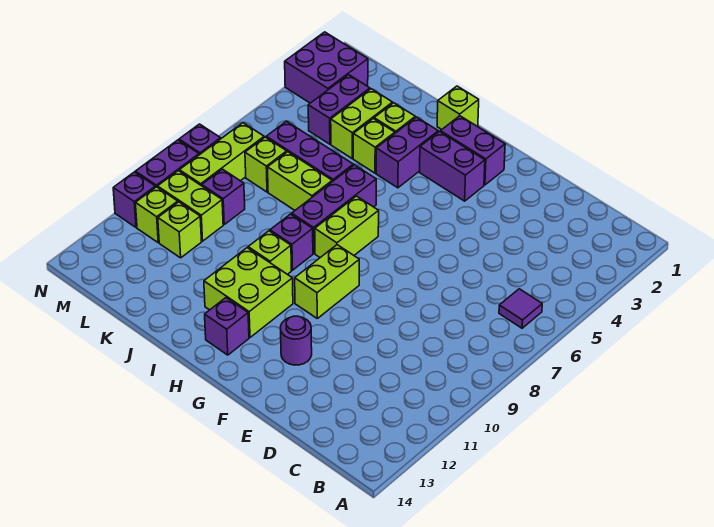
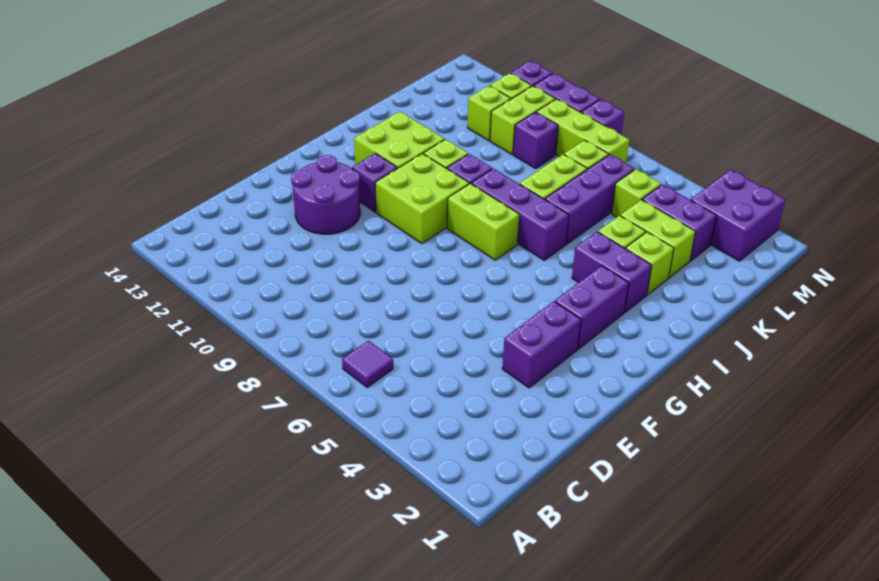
purple 1x1 round brick [281,316,312,365] -> purple 2x2 round brick [291,155,360,234]
purple 1x2 brick [440,116,505,185] -> purple 1x2 brick moved to [502,301,581,388]
lime 1x2 brick [295,245,359,318] -> lime 2x2 brick [375,154,469,244]
purple 1x1 brick [205,298,249,355] -> purple 1x1 brick moved to [352,153,397,212]
lime 1x1 brick [437,86,479,129] -> lime 1x1 brick moved to [612,169,661,217]

